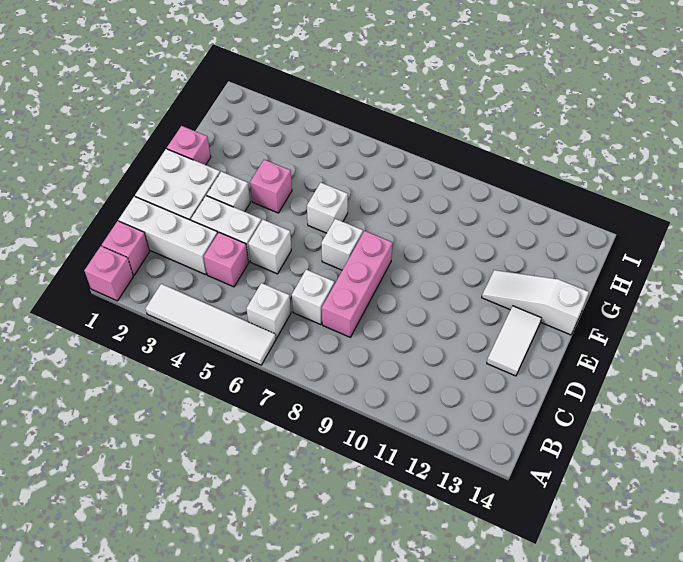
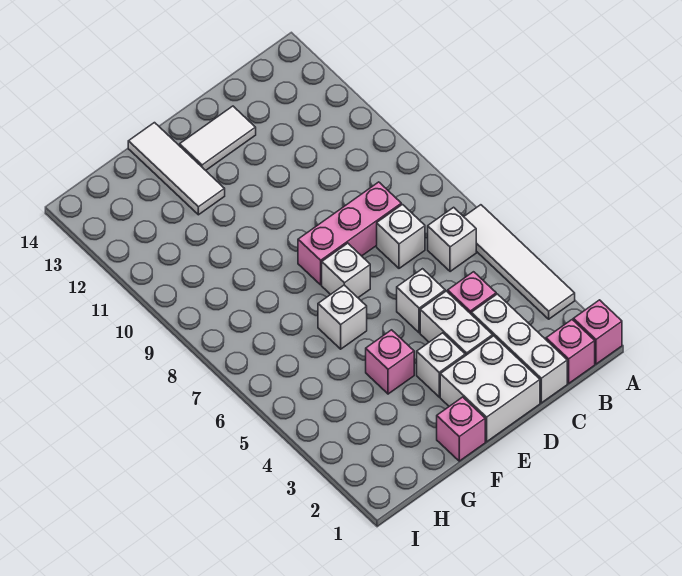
white 1x3 slope [482,270,589,335] -> white 1x3 tile [128,123,225,215]

